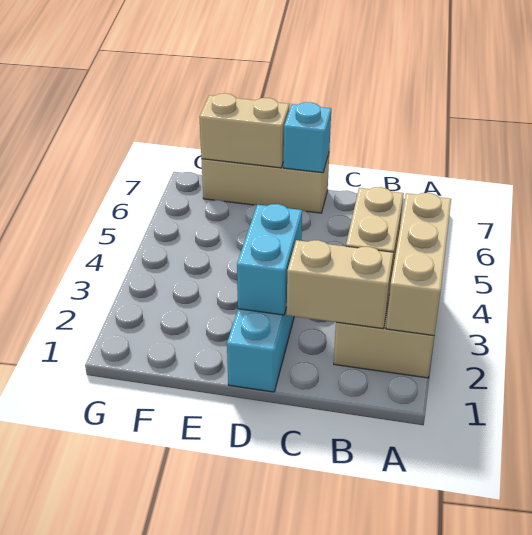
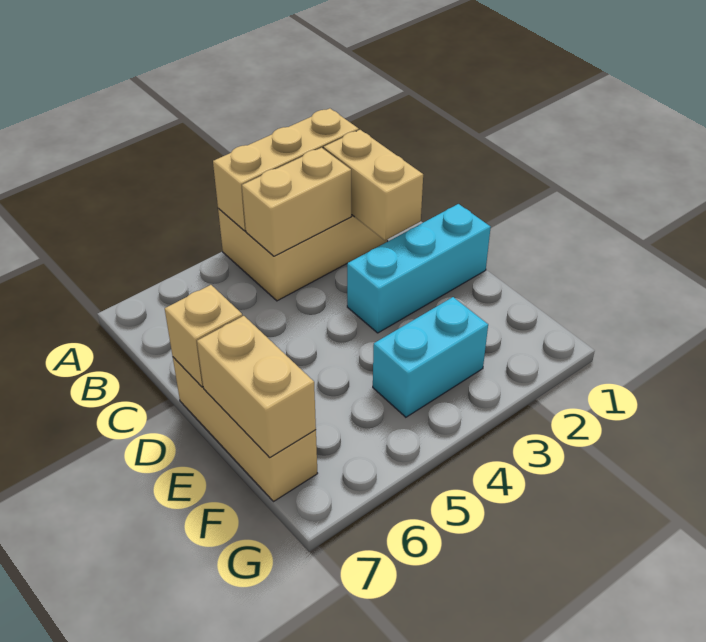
cyan 1x2 brick [237,204,302,315] -> cyan 1x2 brick moved to [373,297,488,417]
cyan 1x1 brick [284,102,331,173] -> tan 1x1 brick [165,285,242,387]

